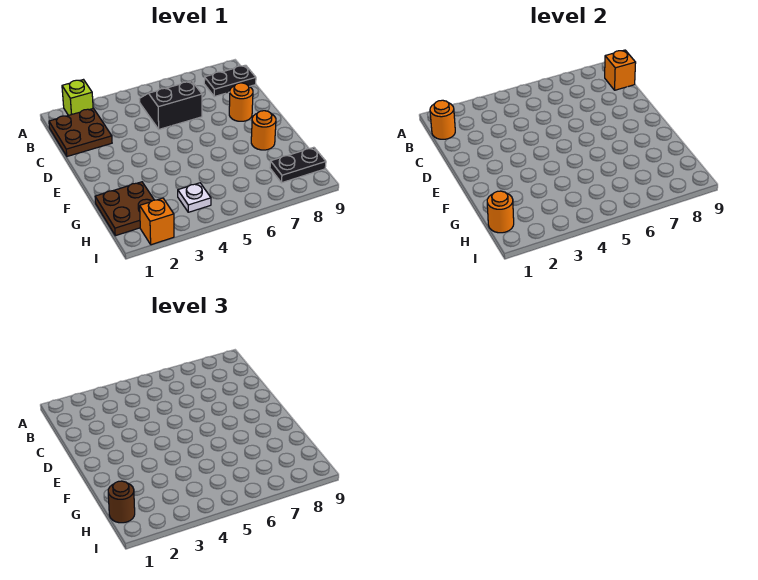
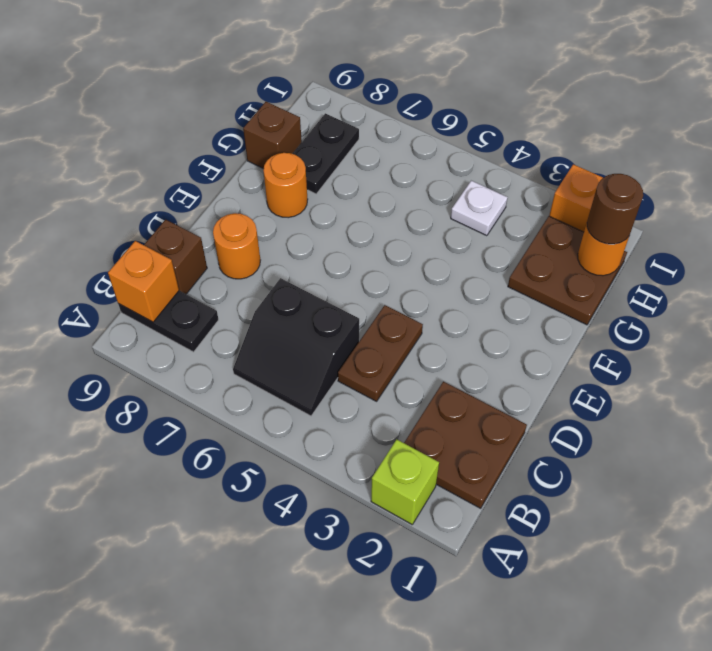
orange 1x1 round brick [430,100,455,139] -> none
none -> brown 1x2 plate [338,305,423,401]
none -> brown 1x1 brick [144,220,207,294]
none -> brown 1x1 brick [243,102,302,169]
black 1x2 plate [270,147,326,183] -> black 1x2 plate turned to [293,113,359,194]

